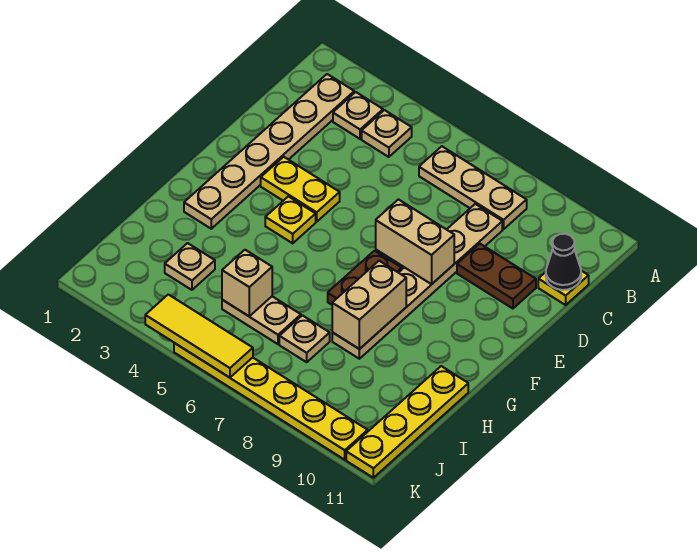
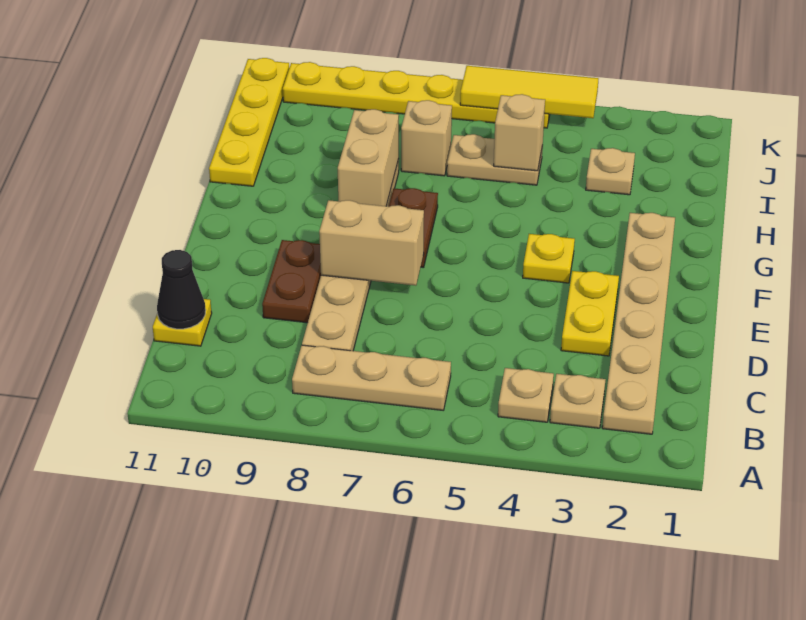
brown 1x2 plate [457,244,536,309] -> brown 1x2 plate turned to [262,240,321,323]
yellow 1x2 plate [261,157,340,222] -> yellow 1x2 plate turned to [561,271,619,356]
tan 1x1 plate [279,315,330,362] -> tan 1x1 brick [401,100,452,176]

